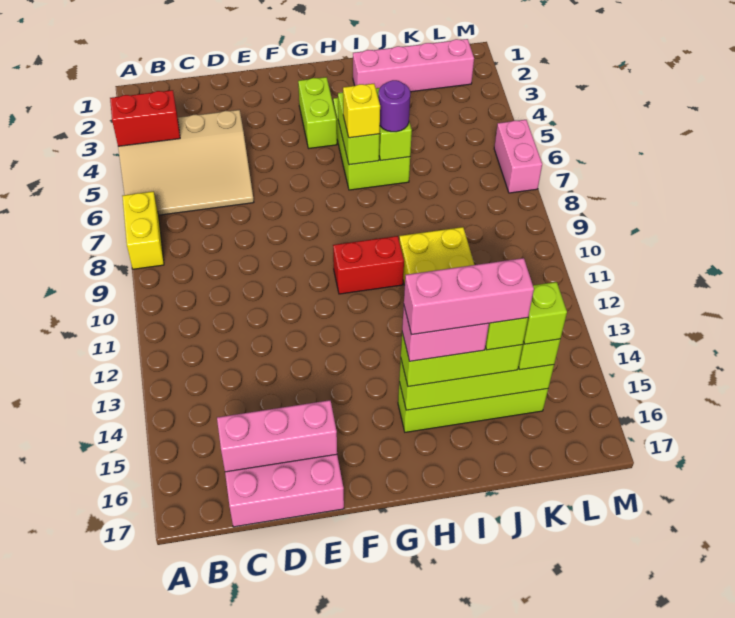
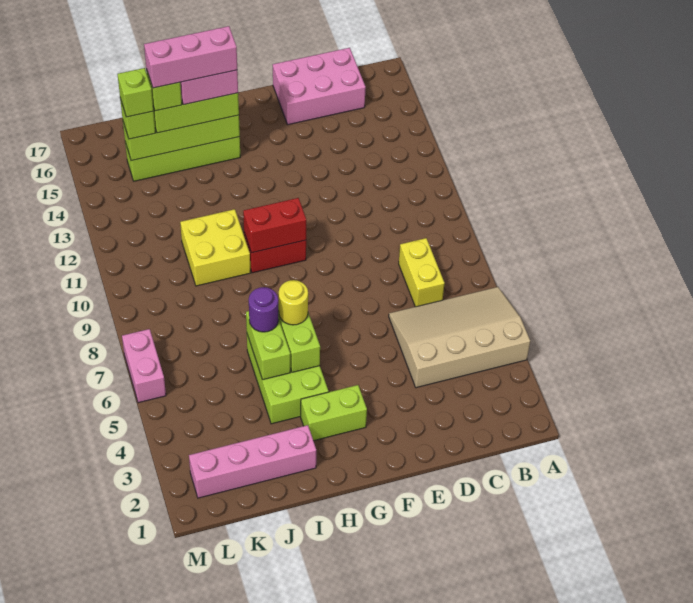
red 1x2 brick [110,90,180,146] -> red 1x2 brick moved to [243,198,306,253]
yellow 1x2 brick [122,191,164,269] -> yellow 1x2 brick moved to [399,238,445,307]
pink 1x3 brick [217,400,337,472] -> none
lime 1x2 brick [298,77,337,148] -> lime 1x2 brick turned to [301,385,367,441]
yellow 1x1 brick [343,84,380,138] -> yellow 1x1 round brick [279,280,308,325]

